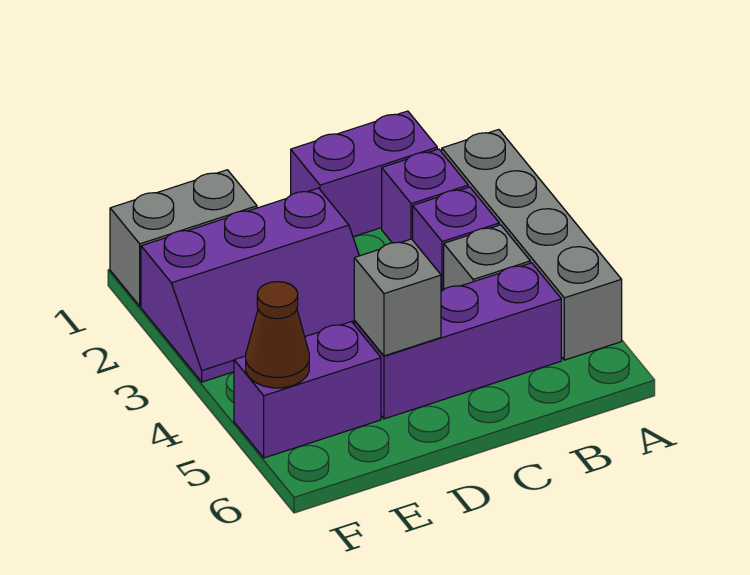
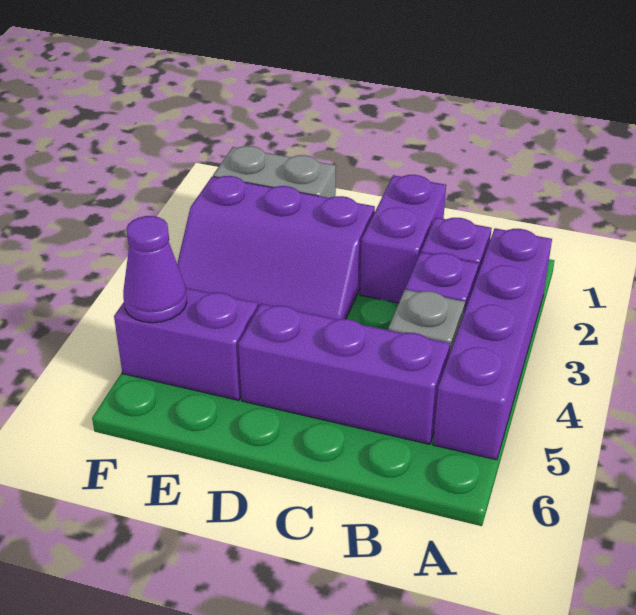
grey 1x4 brick [442,130,622,360] -> purple 1x4 brick [433,228,552,460]
purple 1x2 brick [291,111,437,237] -> purple 1x2 brick turned to [360,175,446,303]
grey 1x1 brick [354,239,441,356] -> none
brown 1x1 cone [246,282,309,388] -> purple 1x1 cone [123,216,187,323]

